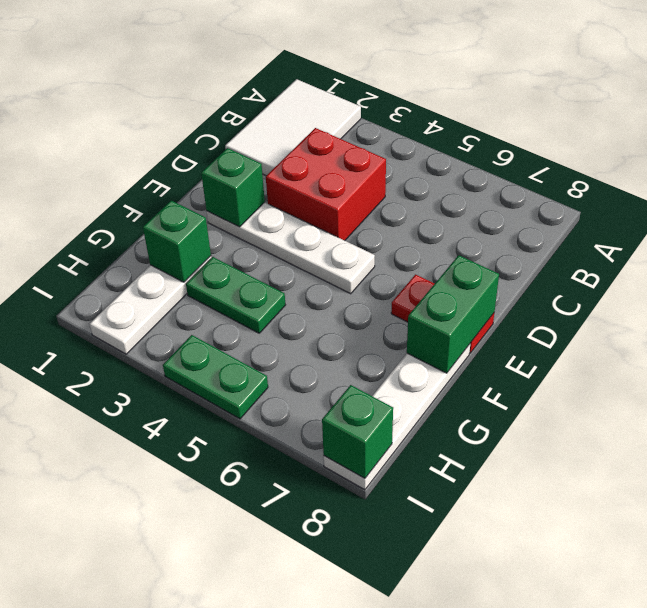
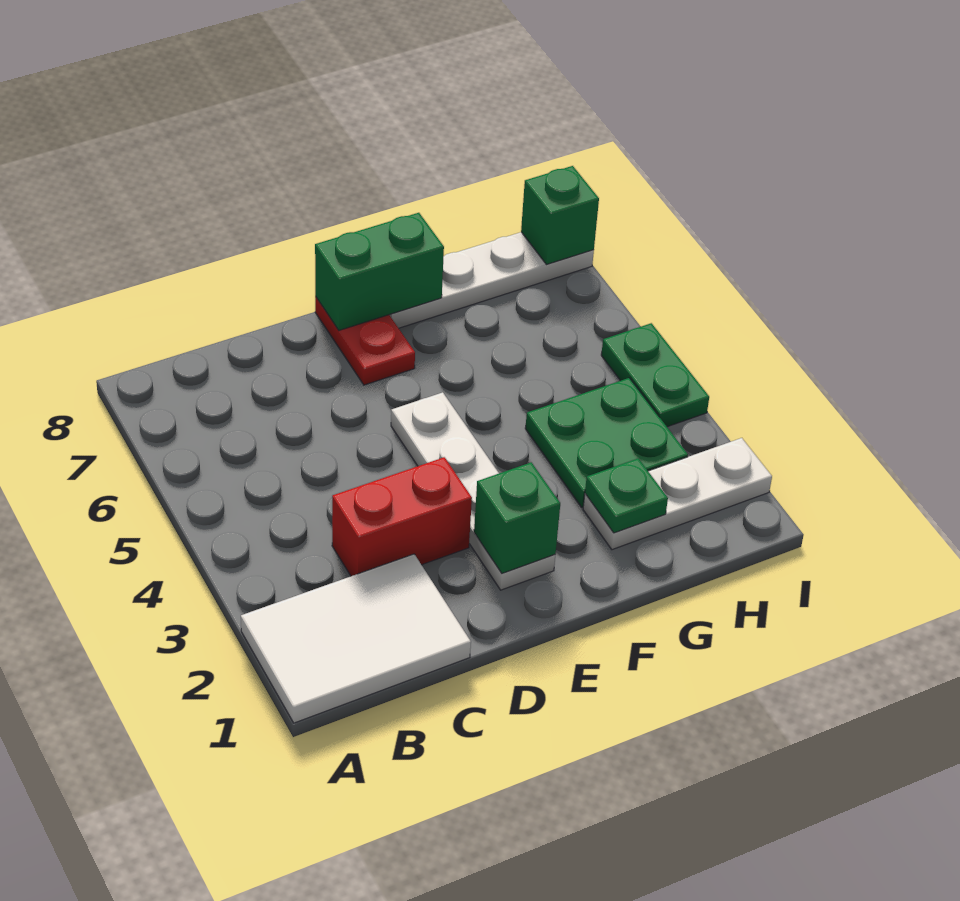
red 2x2 brick [266,128,386,240] -> red 1x2 brick [332,457,472,576]
green 1x1 brick [143,201,211,282] -> green 1x1 plate [585,458,668,533]
green 1x2 plate [186,257,285,333] -> green 2x2 plate [525,378,688,507]

